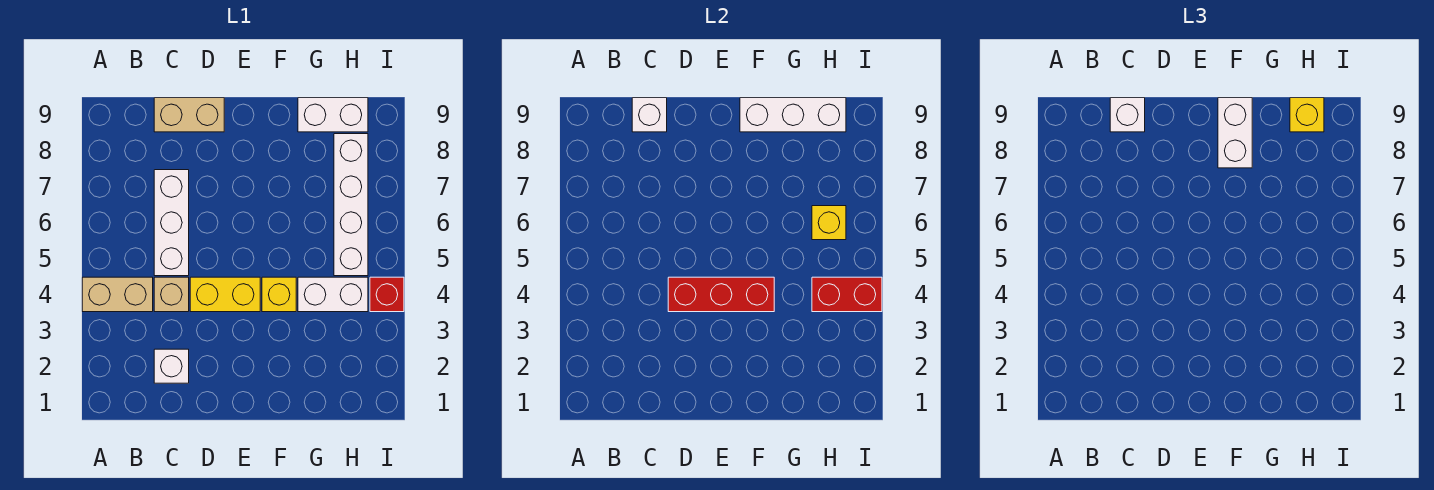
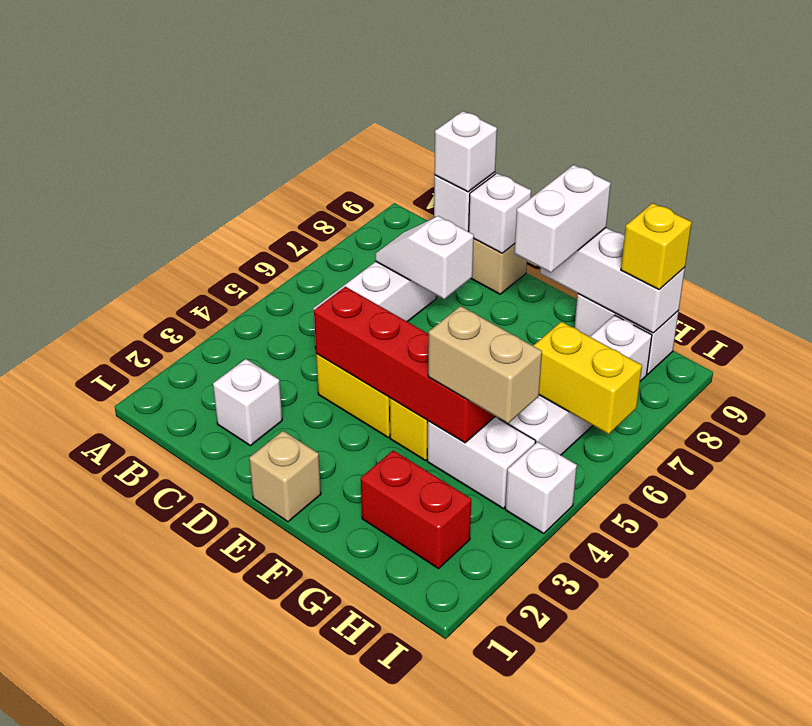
tan 1x2 brick [82,277,153,312] -> tan 1x2 brick moved to [428,306,542,423]
tan 1x1 brick [154,277,189,312] -> tan 1x1 brick moved to [249,431,321,522]
none -> white 1x2 slope [375,216,474,299]
red 1x3 brick [668,277,774,312] -> red 1x4 brick [314,287,495,443]
none -> white 1x1 brick [469,173,531,253]
red 1x2 brick [812,277,882,312] -> red 1x2 brick moved to [361,450,471,569]
yellow 1x1 brick [812,206,846,240] -> yellow 1x2 brick [533,322,642,434]
red 1x1 brick [370,277,404,312] -> white 1x1 brick [505,442,577,534]

